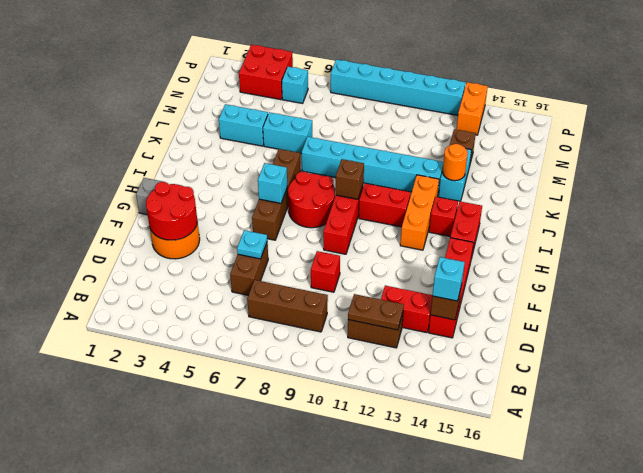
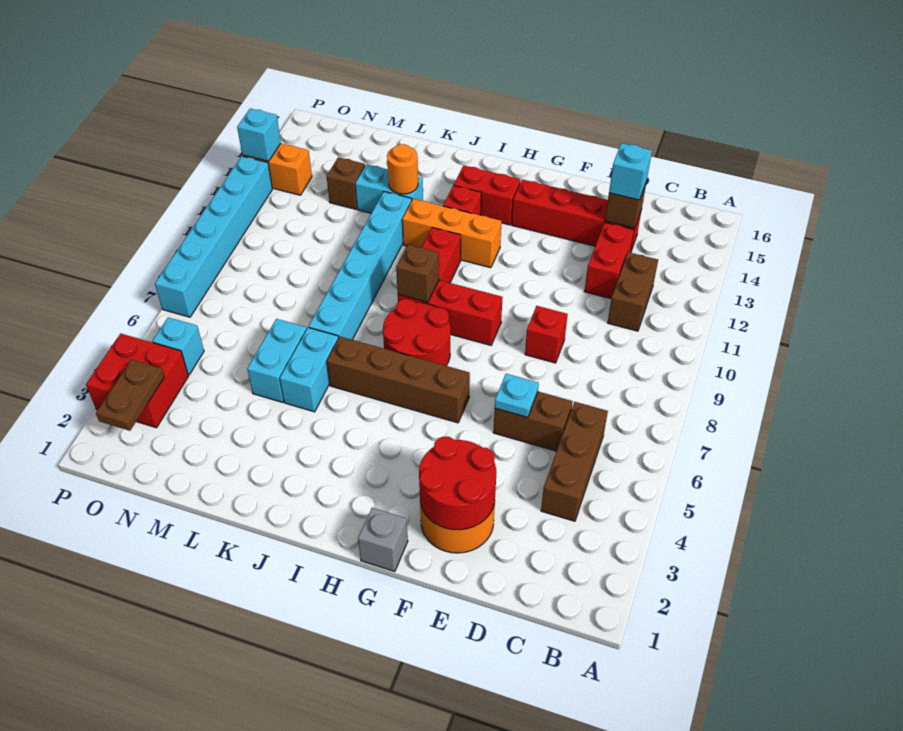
brown 1x3 brick [247,280,328,332] -> brown 1x3 brick moved to [541,402,608,521]
brown 1x2 plate [348,294,404,330] -> brown 1x2 plate moved to [96,360,164,431]
cyan 1x1 brick [258,163,287,203] -> cyan 1x1 brick moved to [237,109,281,161]
cyan 1x2 brick [219,104,268,146] -> cyan 1x2 brick moved to [280,328,338,412]

